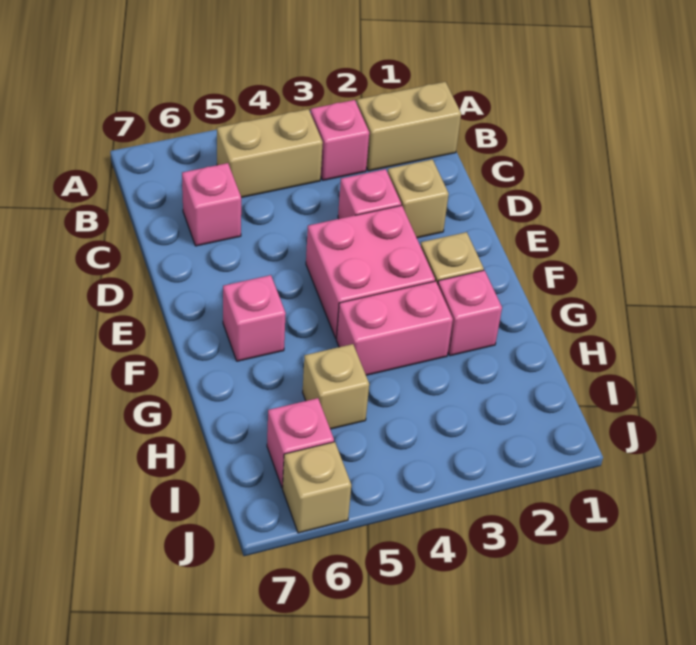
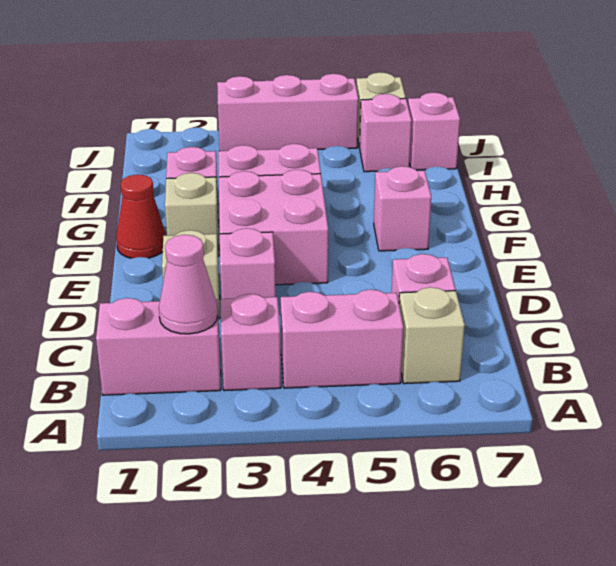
tan 1x2 brick [357,82,461,171] -> pink 1x2 brick [96,298,221,395]
none -> pink 1x1 cone [159,235,218,334]
tan 1x2 brick [217,109,323,198] -> pink 1x2 brick [281,290,403,388]
none -> red 1x1 cone [116,174,166,258]
tan 1x1 brick [303,344,369,429] -> tan 1x1 brick moved to [399,287,465,384]
none -> pink 1x1 brick [408,93,460,170]
none -> pink 1x3 brick [217,74,358,151]

